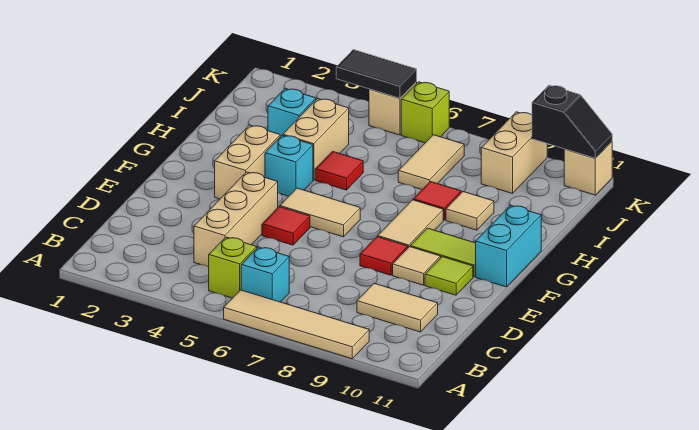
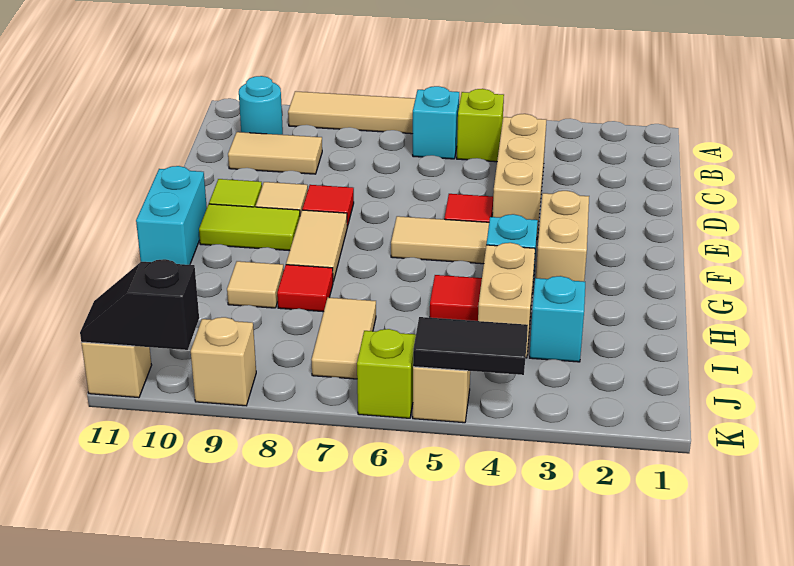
none -> cyan 1x1 round brick [239,76,283,135]
tan 1x2 brick [481,112,547,194] -> tan 1x1 brick [191,317,256,406]

